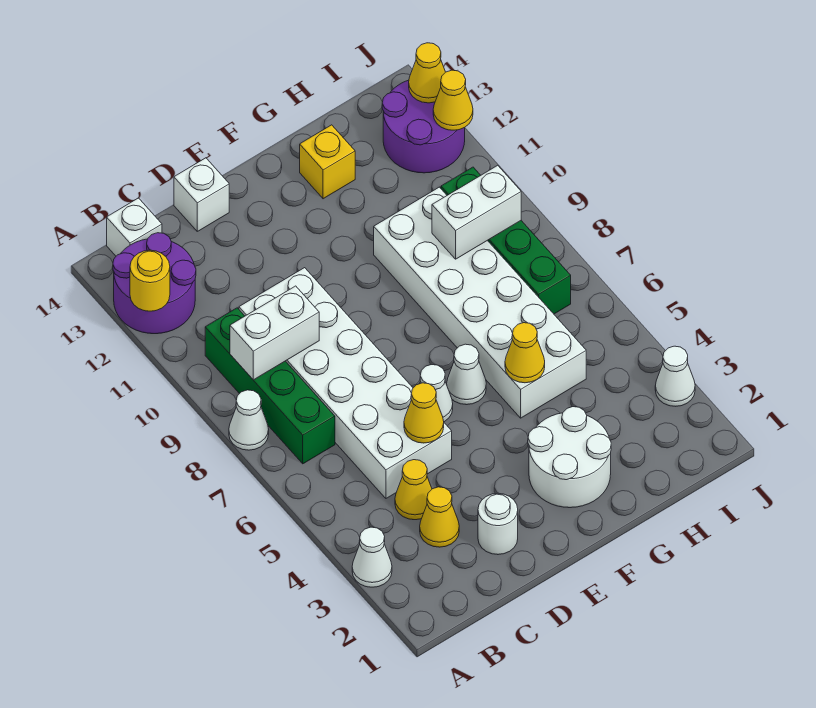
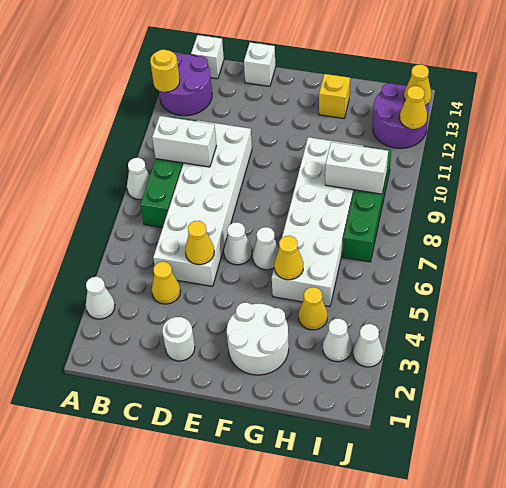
yellow 1x1 cone [420,487,459,547] -> yellow 1x1 cone moved to [299,287,327,330]
none -> white 1x1 cone [323,319,352,362]

